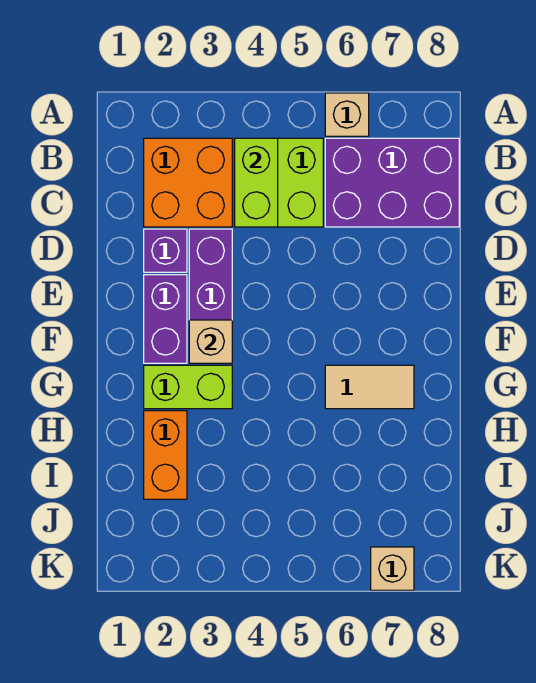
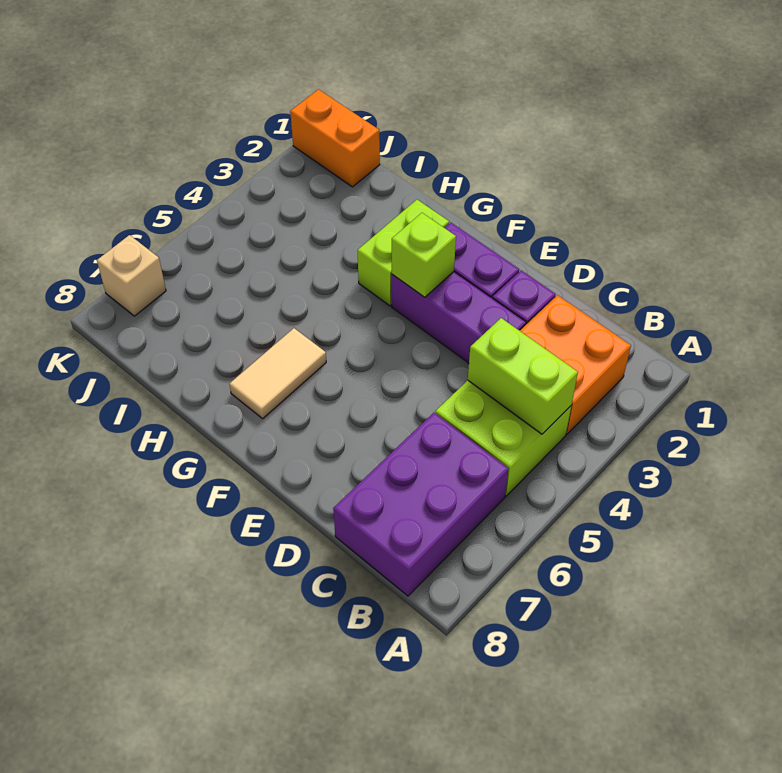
tan 1x1 brick [325,93,369,136] -> none
tan 1x1 brick [189,320,232,363] -> lime 1x1 brick [392,213,456,297]
orange 1x2 brick [144,411,187,499] -> orange 1x2 brick moved to [290,89,380,187]

